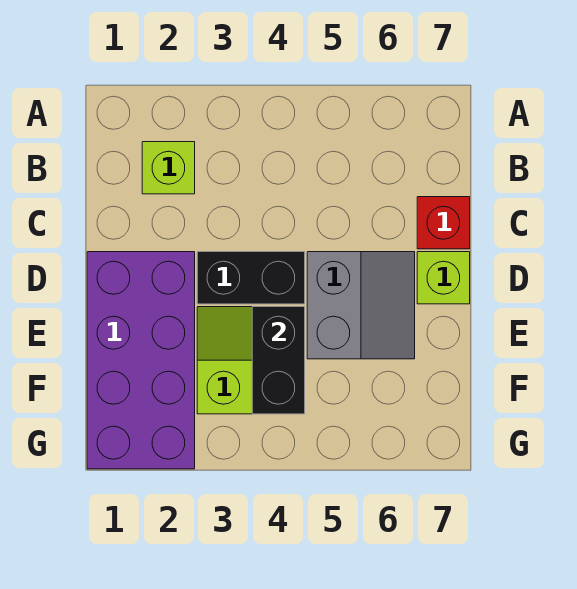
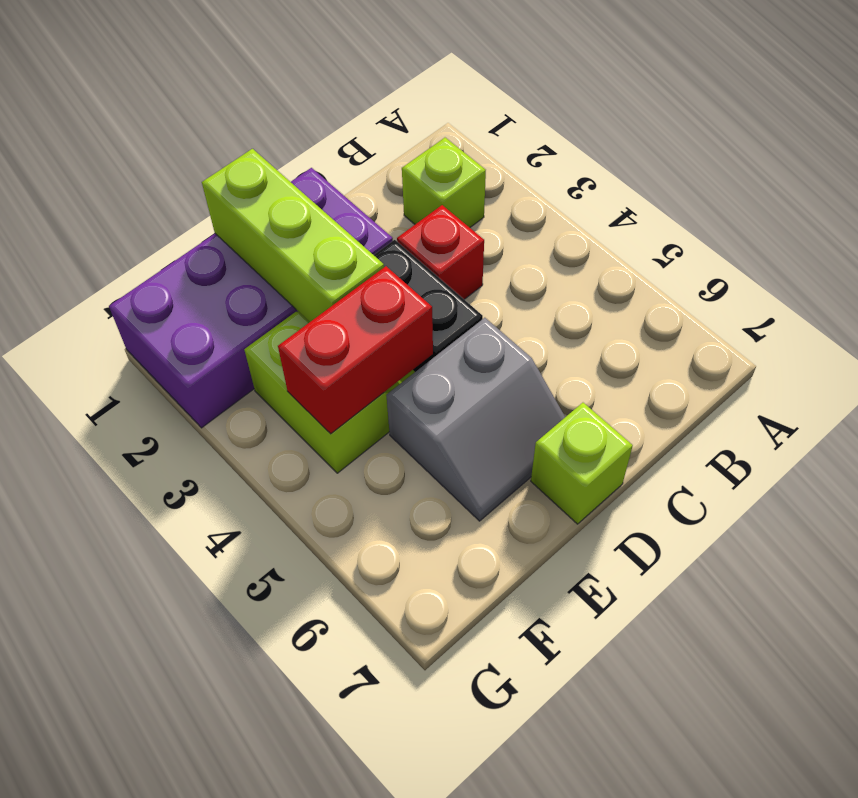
red 1x1 brick [417,197,470,249] -> red 1x1 brick moved to [397,205,484,299]
none -> lime 1x3 brick [202,149,384,322]
black 1x2 brick [252,307,305,414] -> red 1x2 brick [278,266,433,434]

